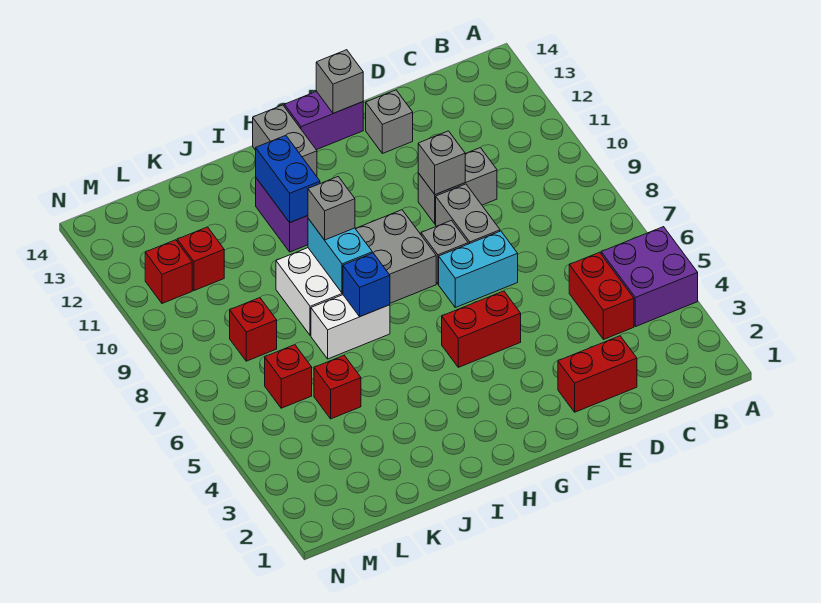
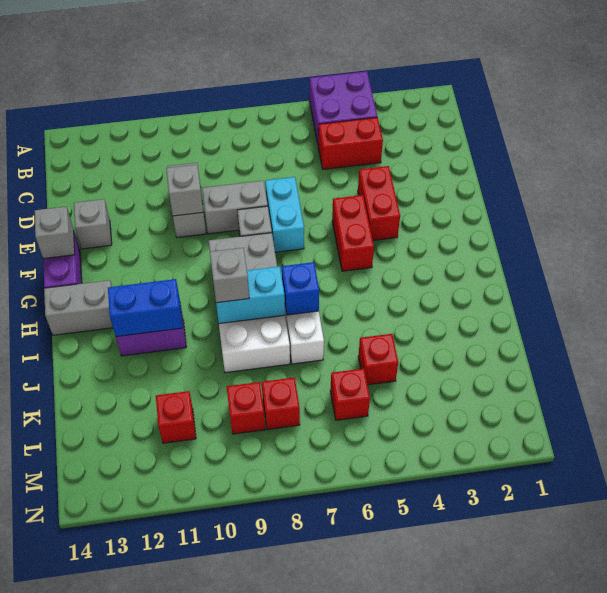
red 1x2 brick [558,336,637,412] -> red 1x2 brick moved to [358,166,400,240]
red 1x1 brick [145,240,192,303] -> red 1x1 brick moved to [227,382,265,434]

